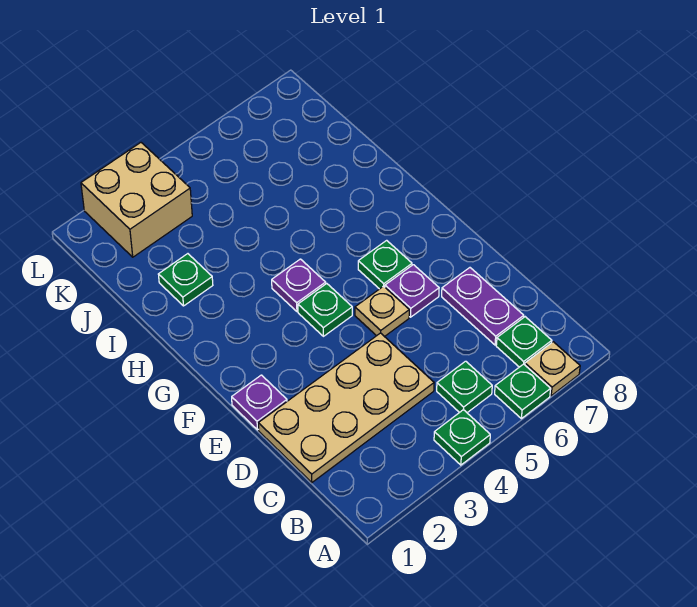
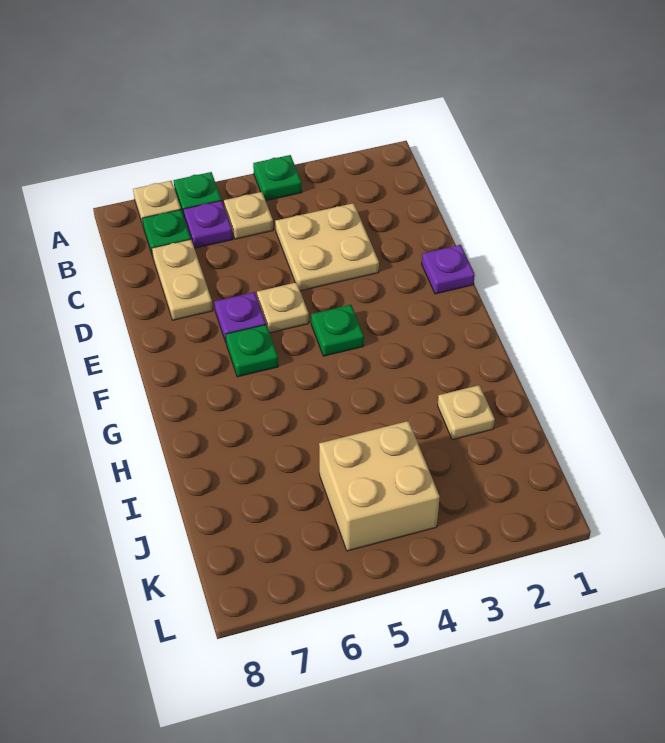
green 1x1 plate [437,361,492,413] -> tan 1x1 plate [224,192,273,239]
tan 2x4 plate [258,333,434,483] -> tan 2x2 plate [275,203,379,291]
purple 1x2 plate [442,268,524,345] -> tan 1x2 plate [152,239,213,320]
purple 1x1 plate [272,259,326,311] -> purple 1x1 plate moved to [183,201,233,248]
green 1x1 plate [158,254,213,306] -> tan 1x1 plate [438,385,495,440]
tan 2x2 brick [81,143,192,257] -> tan 2x2 brick moved to [319,421,440,551]

